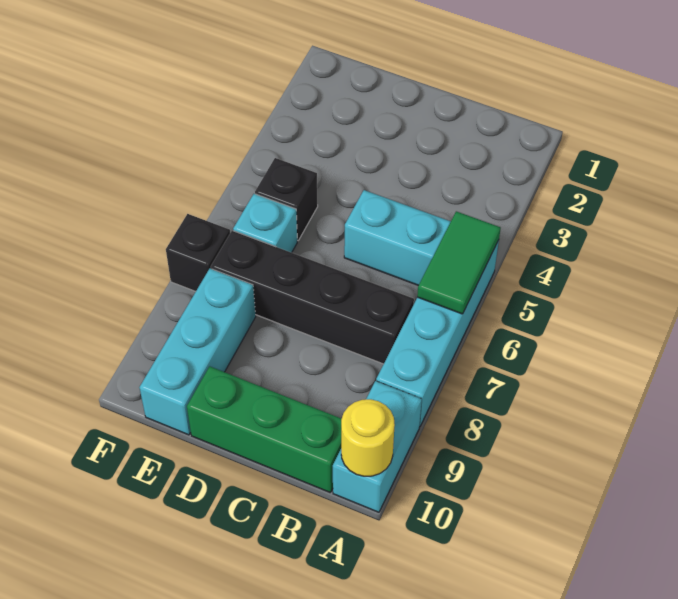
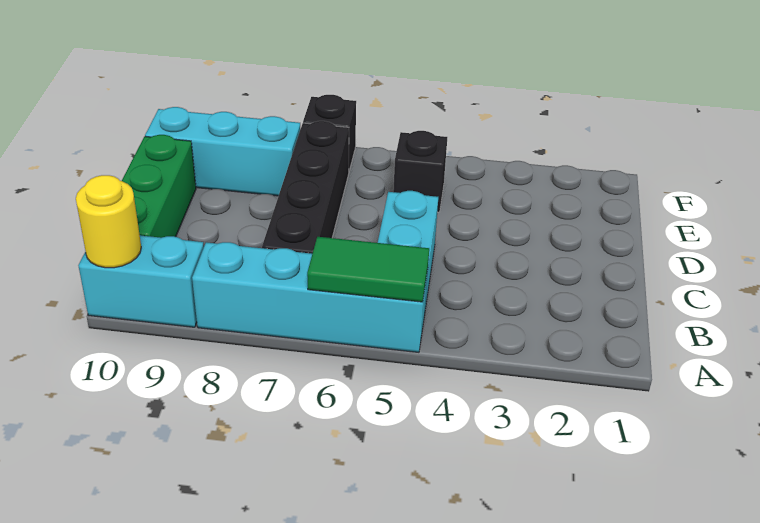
cyan 1x1 brick [233,194,297,253] -> none

